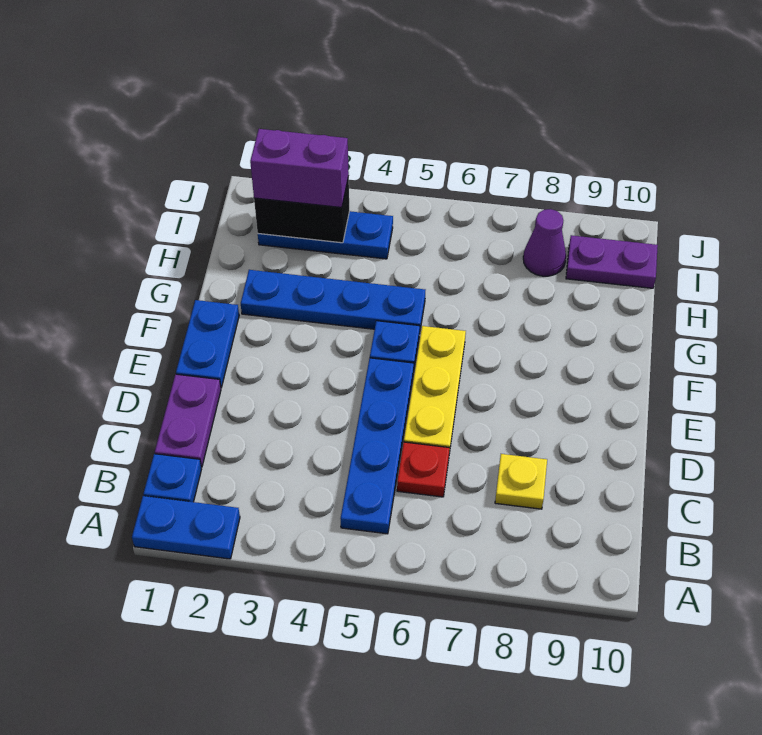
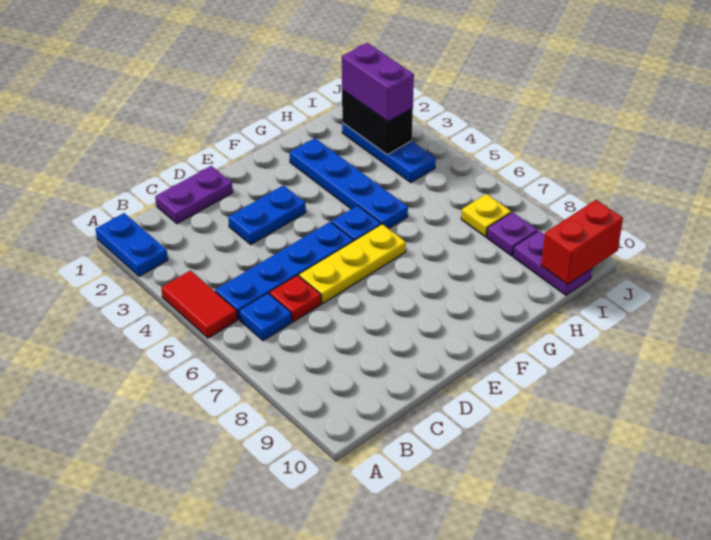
none -> red 1x2 tile [161,270,237,338]
blue 1x1 plate [143,454,202,502] -> blue 1x1 plate moved to [239,293,292,341]
yellow 1x1 plate [495,454,547,509] -> yellow 1x1 plate moved to [461,194,511,237]
blue 1x2 plate [176,300,239,388] -> blue 1x2 plate moved to [228,185,306,244]
purple 1x1 cone [523,209,566,276] -> purple 1x1 plate [487,212,537,256]
none -> red 1x2 brick [541,200,623,284]

